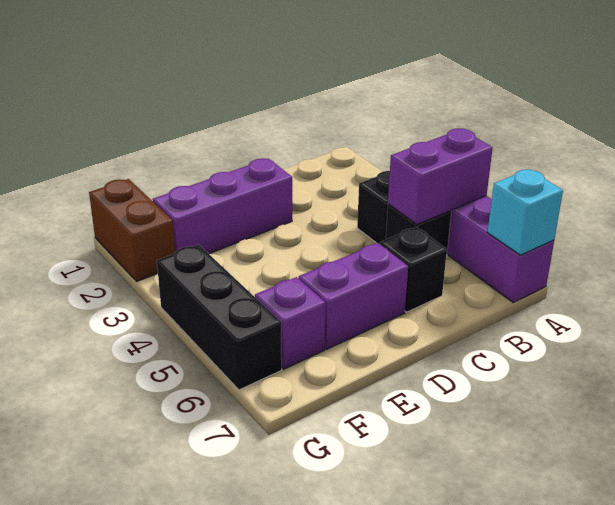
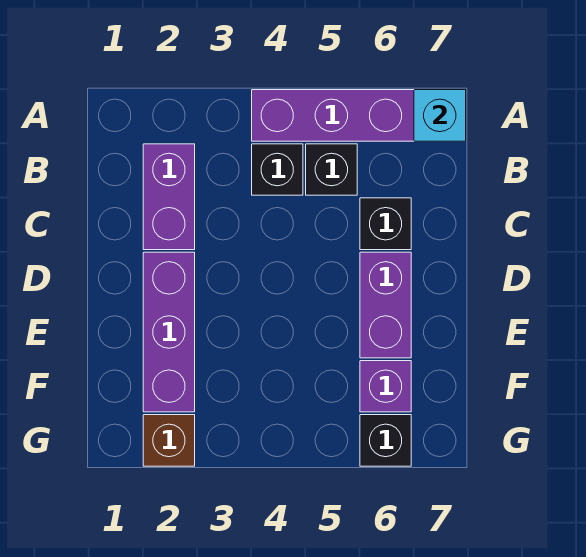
purple 1x2 brick [388,128,493,224] -> purple 1x2 brick moved to [143,144,195,250]
brown 1x2 brick [89,179,175,281] -> brown 1x1 brick [143,415,195,466]
black 1x3 brick [157,245,282,390] -> black 1x1 brick [360,415,411,466]

